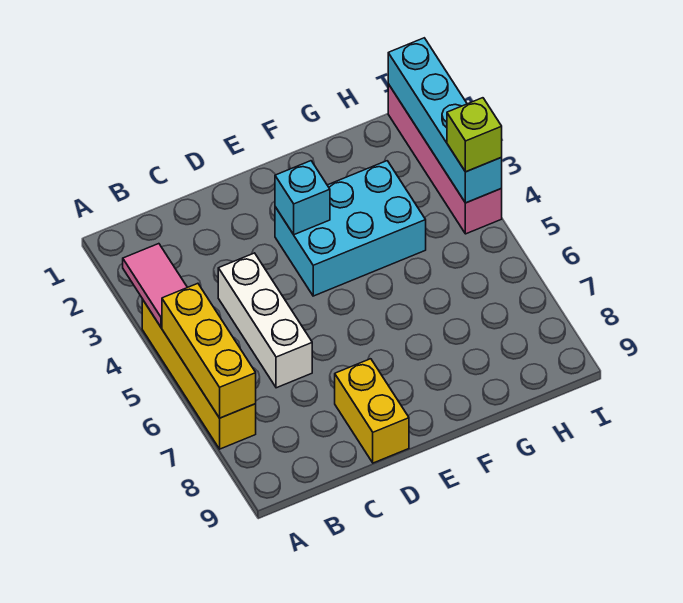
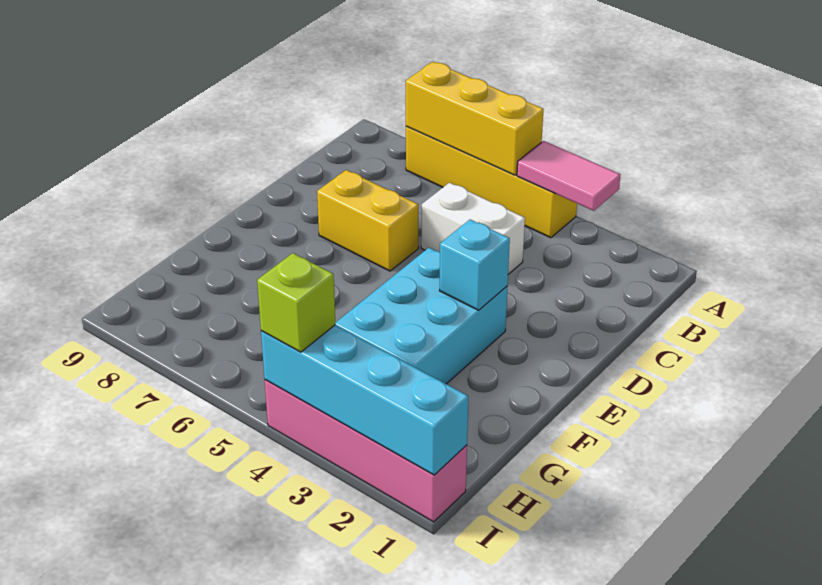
white 1x3 brick [218,253,312,388] -> white 1x2 brick [421,183,525,274]
yellow 1x2 brick [335,359,409,463] -> yellow 1x2 brick moved to [317,170,418,271]

